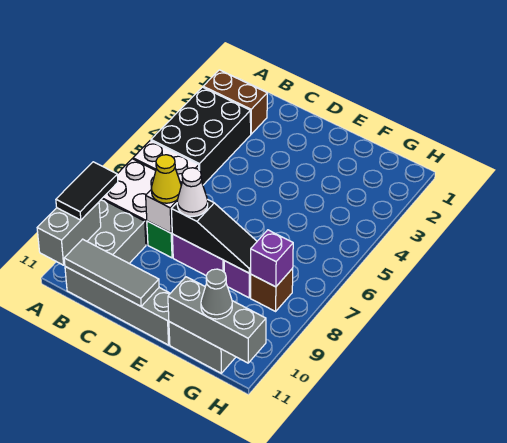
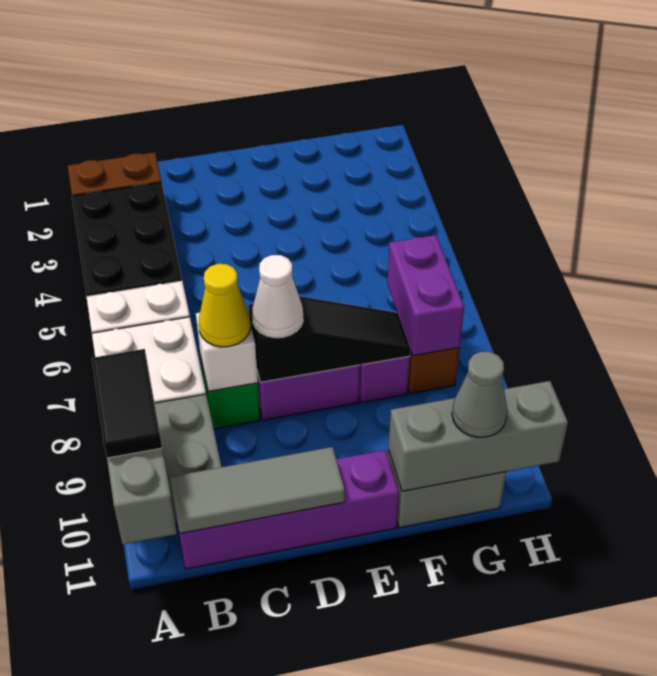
grey 1x4 brick [65,267,170,345] -> purple 1x4 brick [174,450,399,569]
purple 1x1 brick [251,230,293,287] -> purple 1x2 brick [387,235,464,356]

